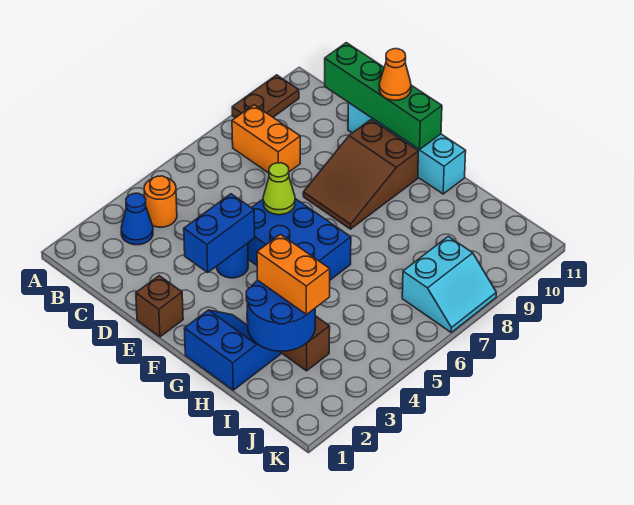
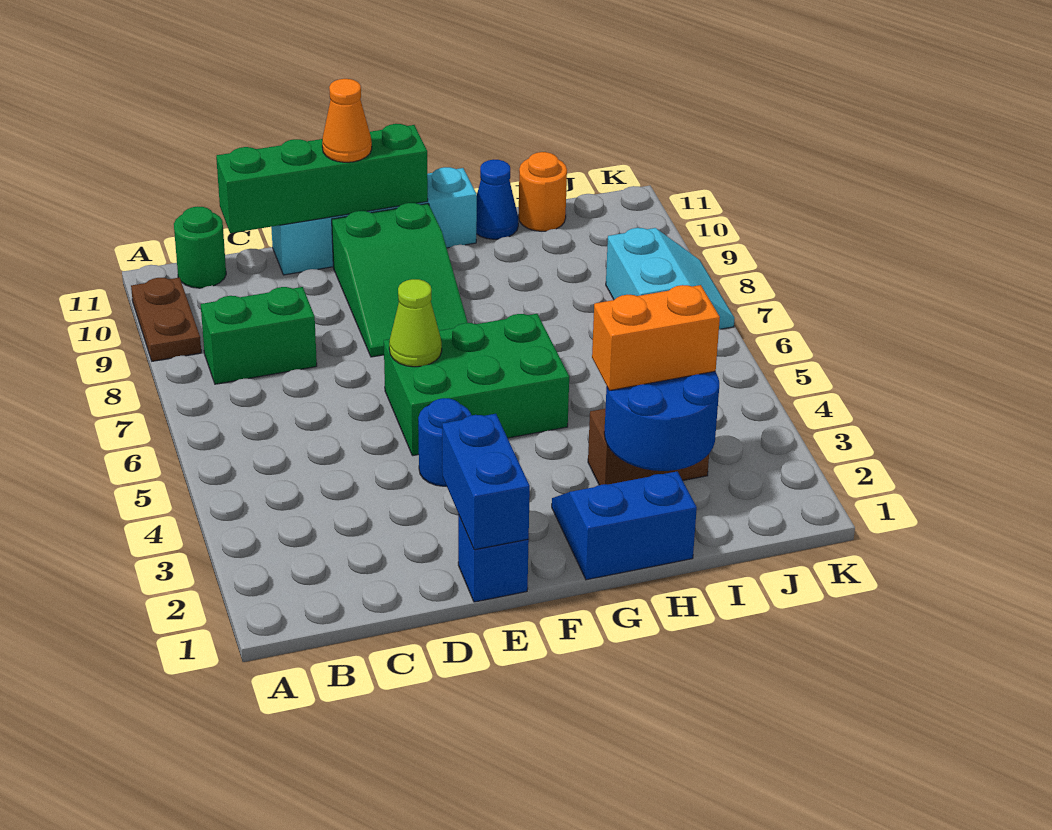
blue 1x1 cone [121,193,153,245] -> blue 1x1 cone moved to [476,160,518,239]
orange 1x1 round brick [144,176,177,227] -> orange 1x1 round brick moved to [519,152,567,231]
orange 1x2 brick [232,105,300,173] -> green 1x2 brick [201,287,317,384]
none -> green 1x1 round brick [174,206,226,288]
brown 1x1 brick [136,276,183,337] -> blue 1x1 brick [458,514,529,602]
blue 1x2 brick [184,194,255,272] -> blue 1x2 brick moved to [442,414,530,550]
blue 2x3 brick [248,199,351,280] -> green 2x3 brick [384,314,569,456]
brown 2x3 slope [303,119,419,229] -> green 2x3 slope [332,203,468,357]

